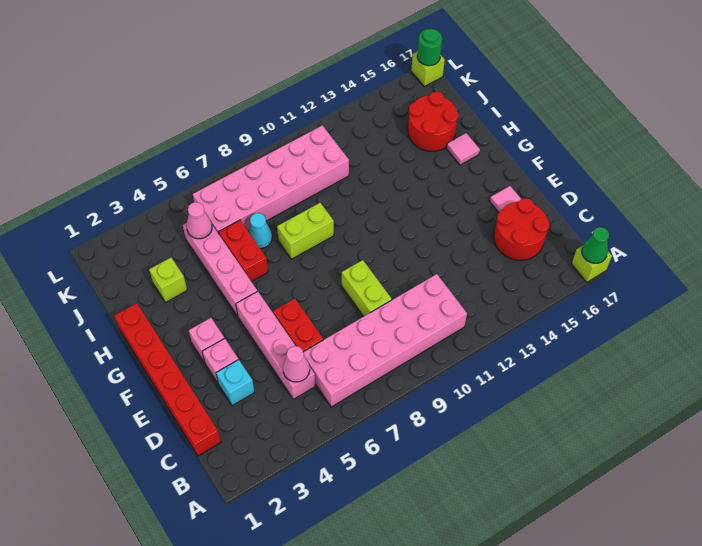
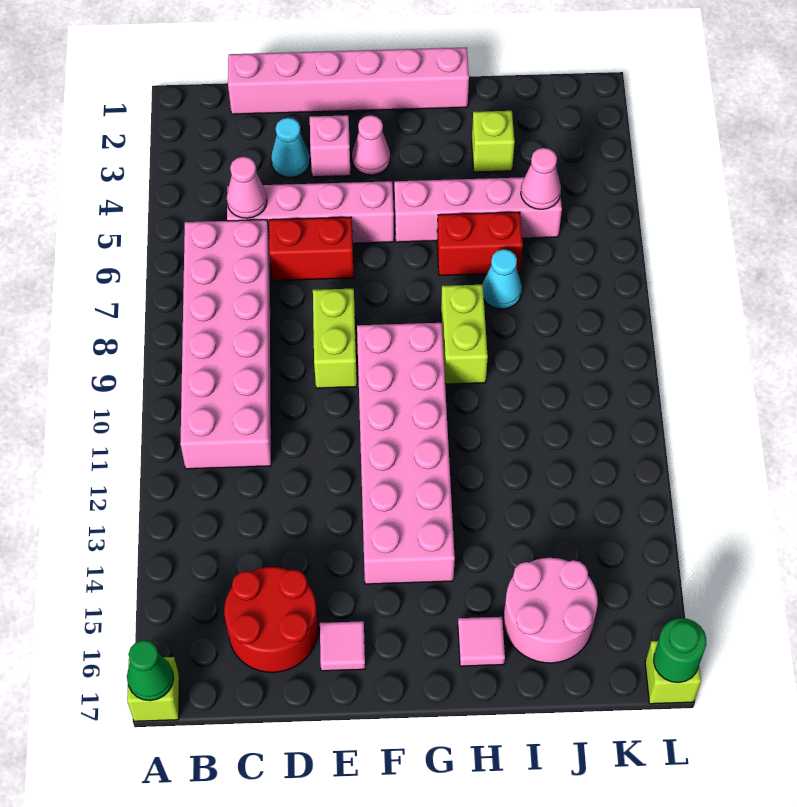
red 1x6 brick [114,303,221,456] -> pink 1x6 brick [228,47,469,114]
cyan 1x1 brick [216,360,254,406] -> cyan 1x1 cone [271,118,310,177]
lime 1x2 brick [342,260,392,317] -> lime 1x2 brick turned to [313,289,357,388]
pink 1x1 brick [189,318,224,363] -> pink 1x1 cone [352,115,390,175]
red 2x2 round brick [408,91,459,151] -> pink 2x2 round brick [504,558,598,663]
pink 2x6 brick [193,125,349,234] -> pink 2x6 brick moved to [357,323,455,584]

